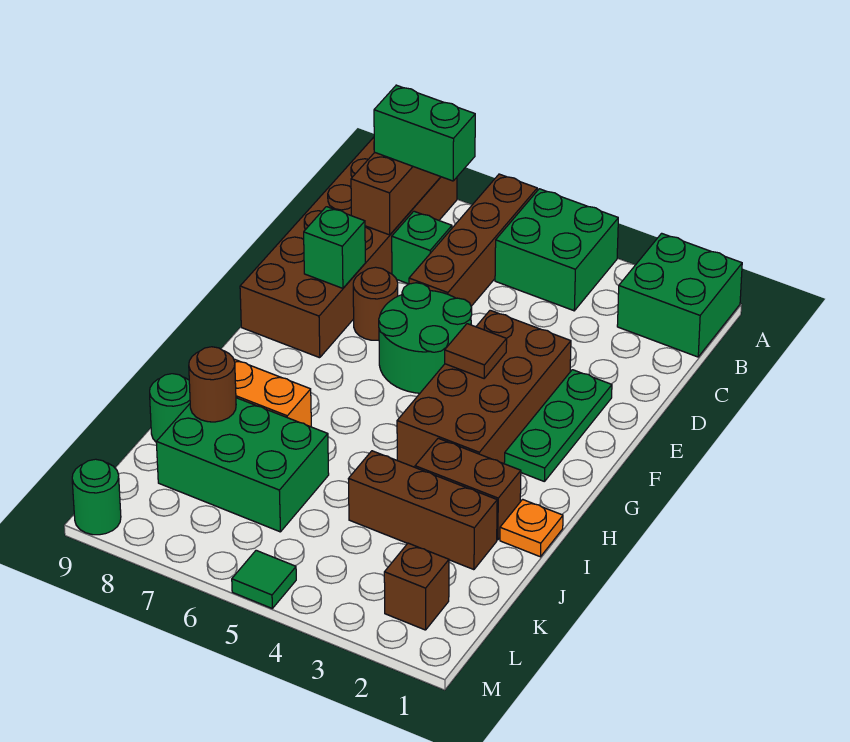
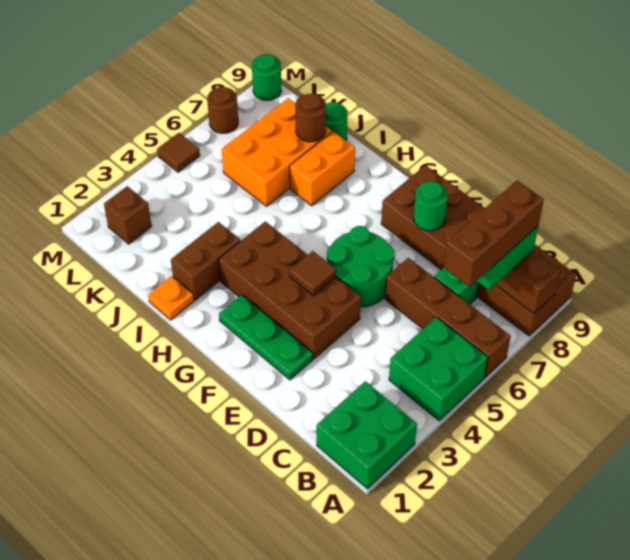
brown 1x1 round brick [353,267,398,340] -> brown 1x1 round brick moved to [207,87,238,133]
green 1x1 brick [304,207,365,288] -> green 1x1 round brick [414,181,448,231]
brown 1x3 brick [348,451,497,570] -> brown 1x3 brick moved to [444,181,544,287]
green 2x3 brick [156,398,329,532] -> orange 2x3 brick [222,98,332,206]
green 1x1 tile [232,550,296,608] -> brown 1x1 tile [157,133,200,172]

